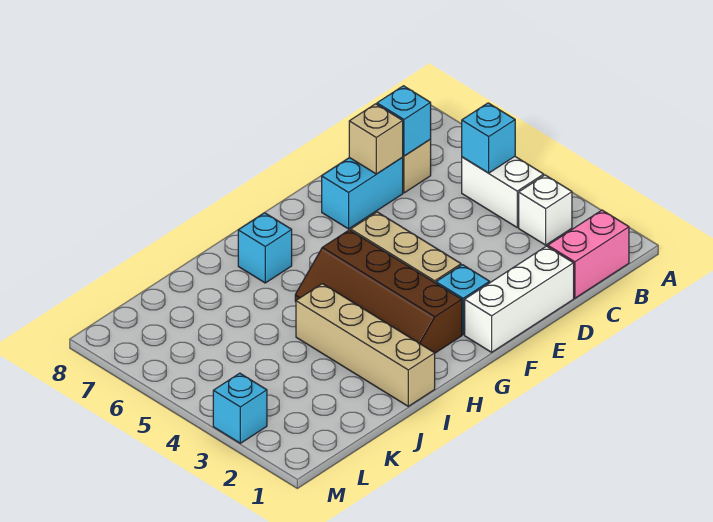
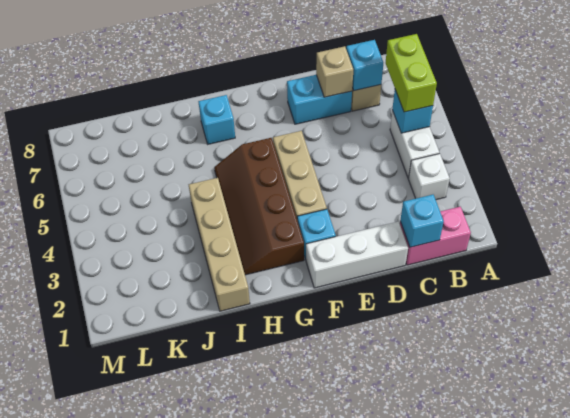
none -> lime 1x2 brick [386,34,437,112]
cyan 1x1 brick [213,373,267,443] -> cyan 1x1 brick moved to [400,195,444,247]

